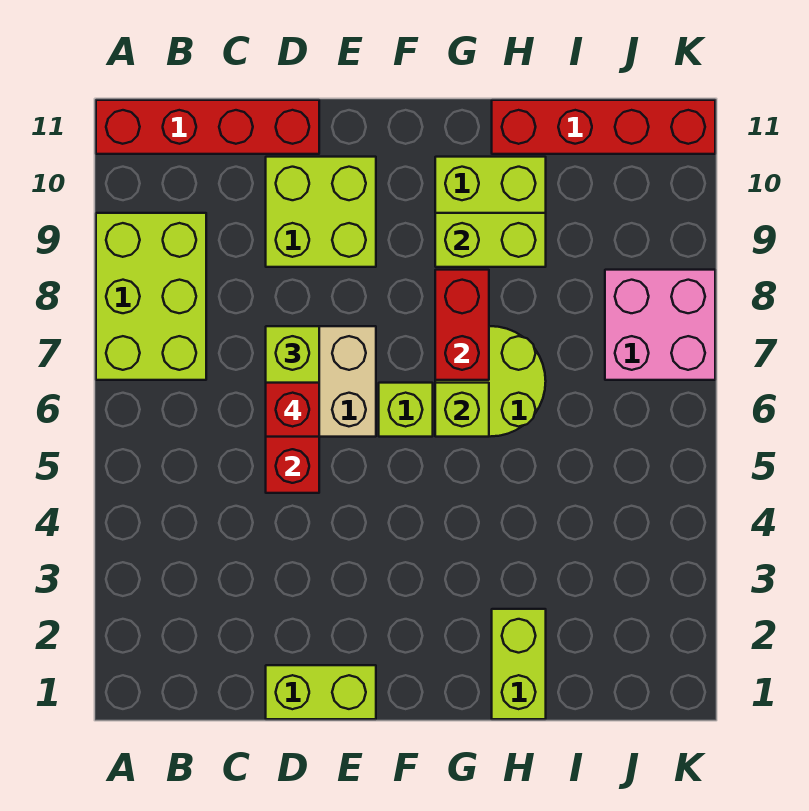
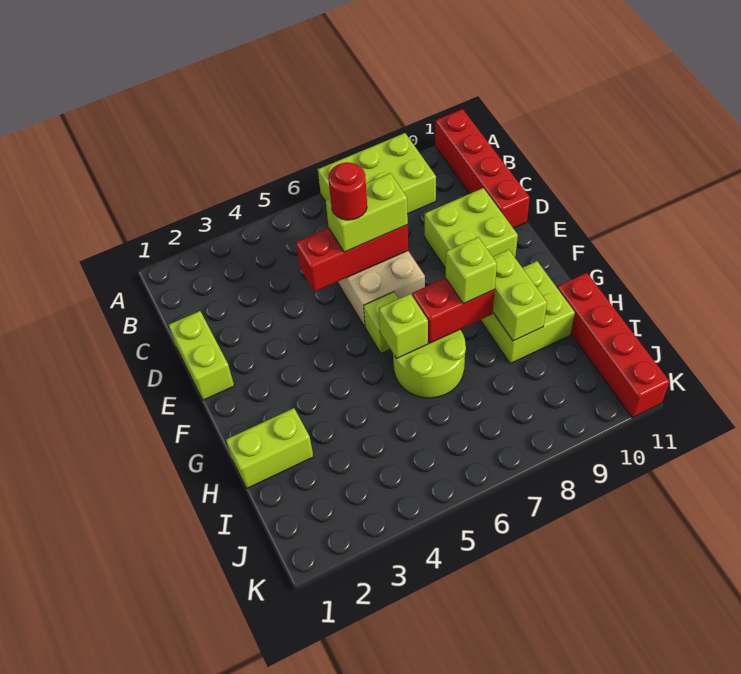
red 1x1 brick [266,383,319,437] -> red 1x1 round brick [328,162,367,220]
none -> lime 1x1 brick [445,237,497,304]
pink 2x2 brick [605,270,715,380] -> none

